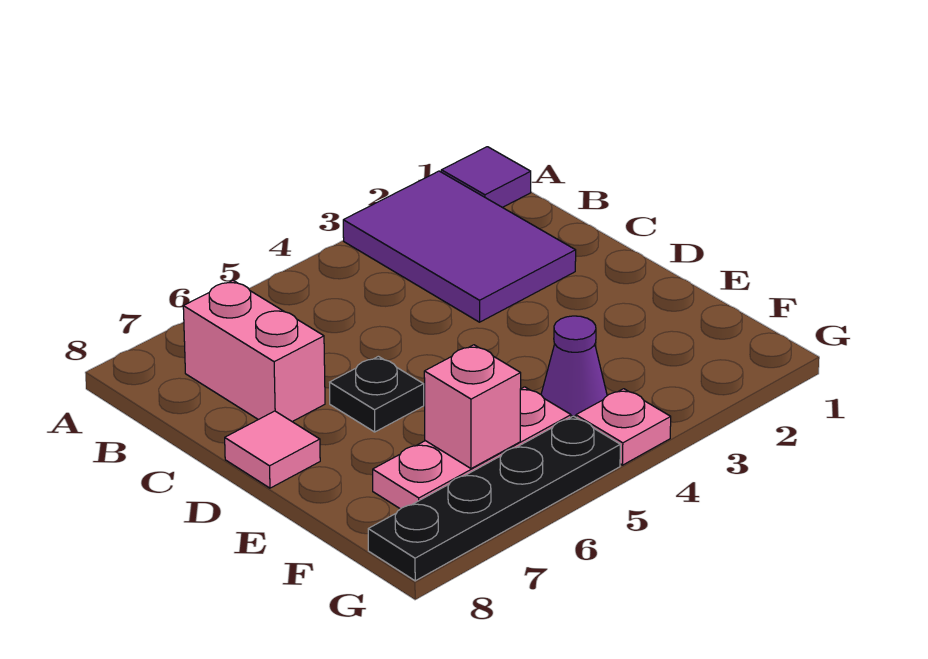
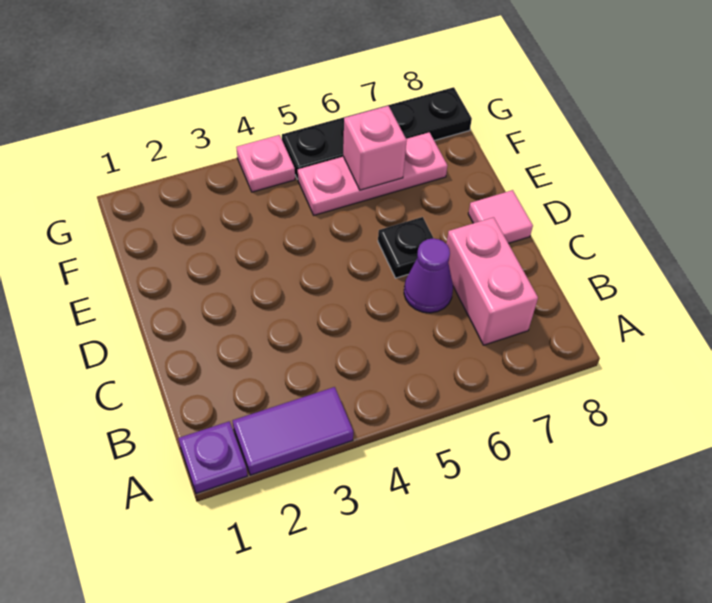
purple 1x1 tile [441,147,531,207] -> purple 1x1 plate [178,421,247,494]
purple 2x3 tile [343,171,576,322] -> purple 1x2 tile [232,387,353,475]
purple 1x1 cone [541,316,607,417] -> purple 1x1 cone moved to [404,238,453,313]

